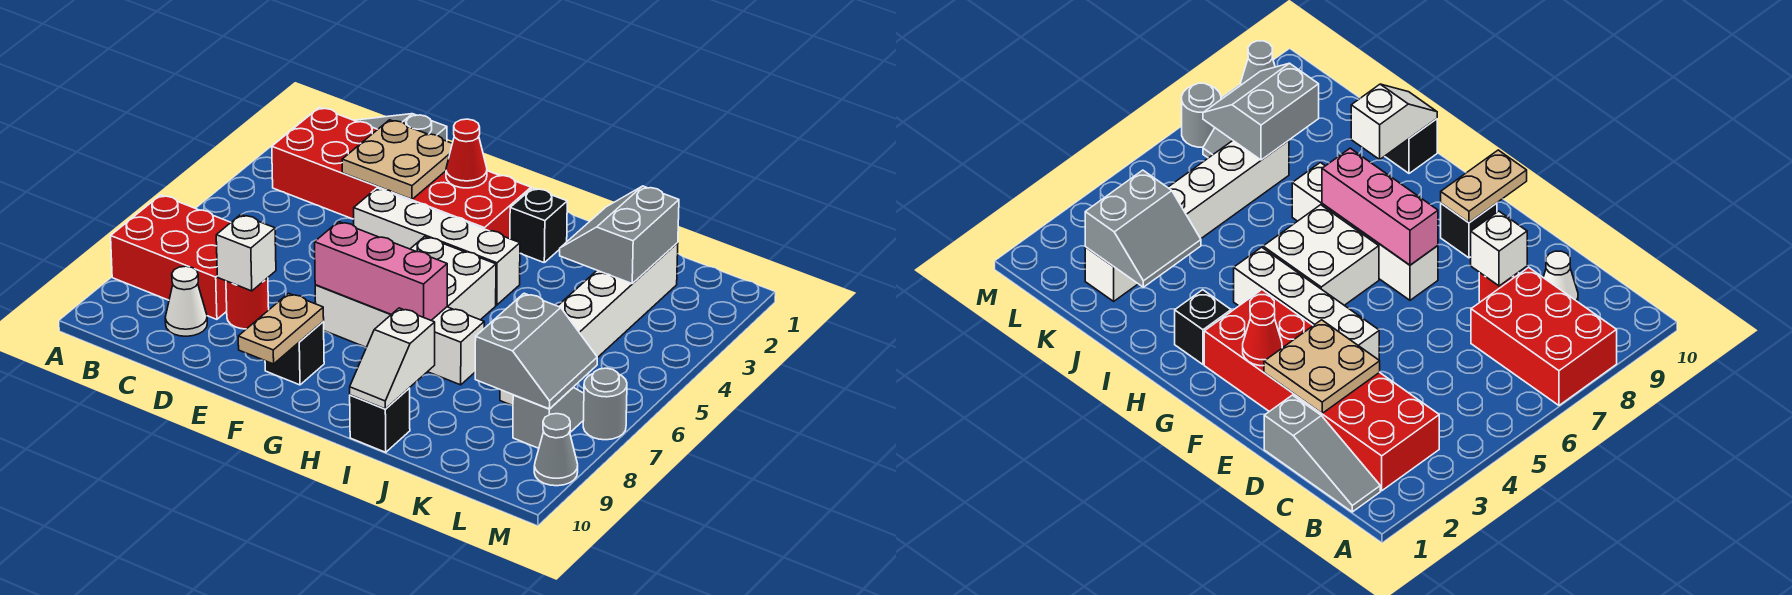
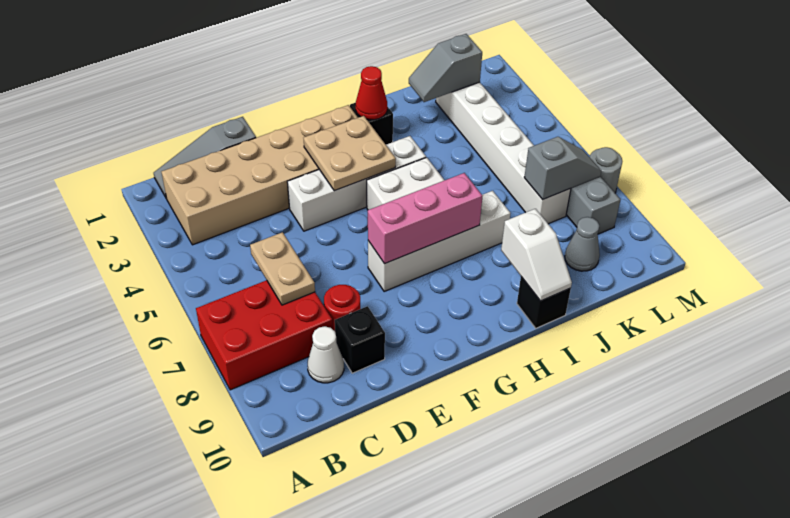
red 2x6 brick [272,107,531,239] -> tan 2x6 brick [162,105,358,245]
tan 2x2 plate [342,120,452,199] -> tan 2x2 plate moved to [304,116,396,191]
white 1x1 brick [216,215,276,291] -> none
red 1x1 cone [446,119,487,188] -> red 1x1 cone moved to [356,66,387,120]
black 1x1 brick [265,322,324,385] -> black 1x1 brick moved to [335,306,385,373]
tan 1x2 plate [238,293,324,364] -> tan 1x2 plate moved to [250,232,315,305]
grey 2x2 slope [560,186,679,284] -> grey 1x2 slope [409,34,482,102]
grey 2x2 slope [475,293,597,409] -> grey 1x2 slope [524,137,601,200]
grey 1x1 cone [534,414,578,486] -> grey 1x1 cone moved to [565,217,600,271]

